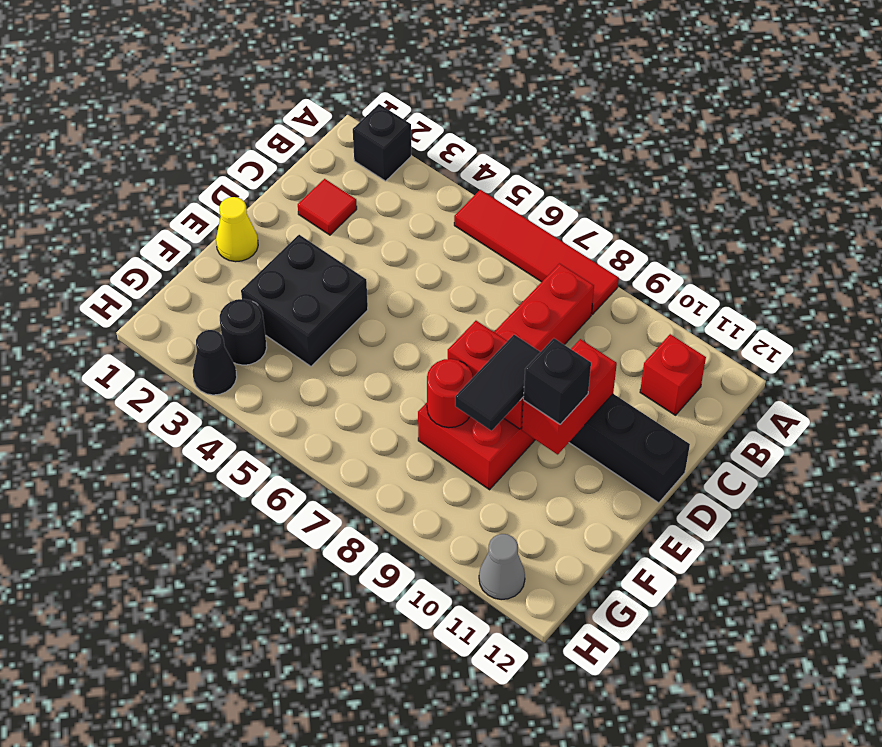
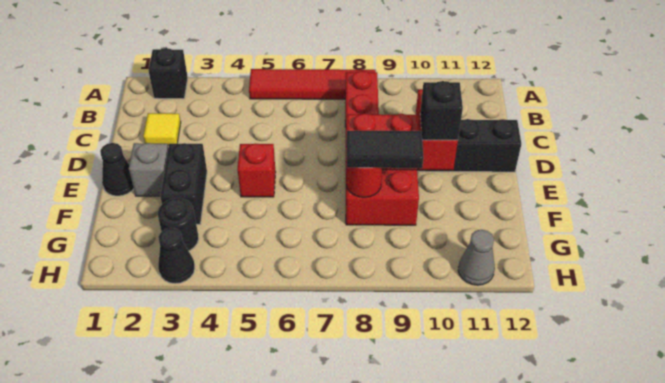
red 1x1 brick [640,334,706,415] -> red 1x1 brick moved to [237,144,276,197]
red 1x1 tile [298,179,357,235] -> yellow 1x1 tile [143,113,181,145]
yellow 1x1 cone [216,197,258,262] -> black 1x1 cone [100,143,134,196]
none -> grey 1x1 brick [129,143,168,196]
black 2x2 brick [241,235,368,366] -> black 1x2 brick [160,143,207,224]
black 1x2 tile [455,335,540,431] -> black 1x2 tile turned to [347,131,424,168]

